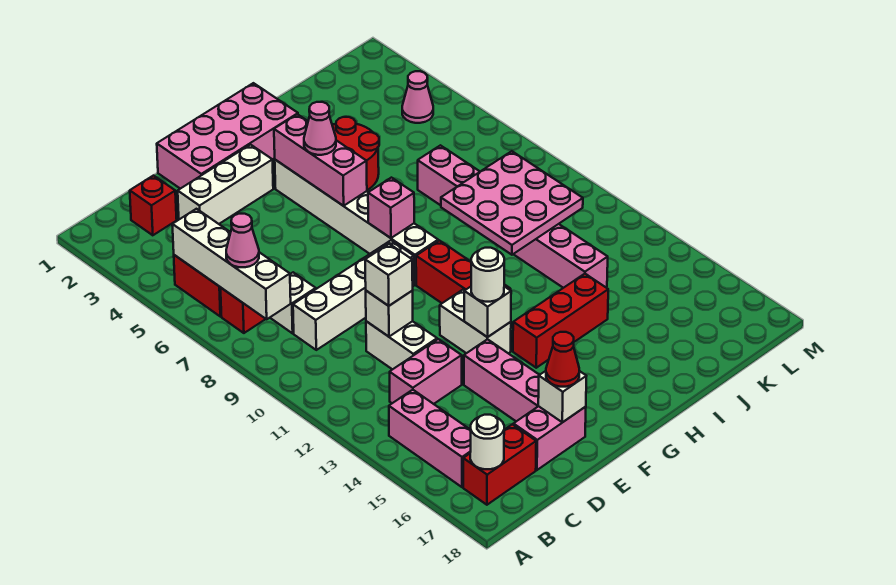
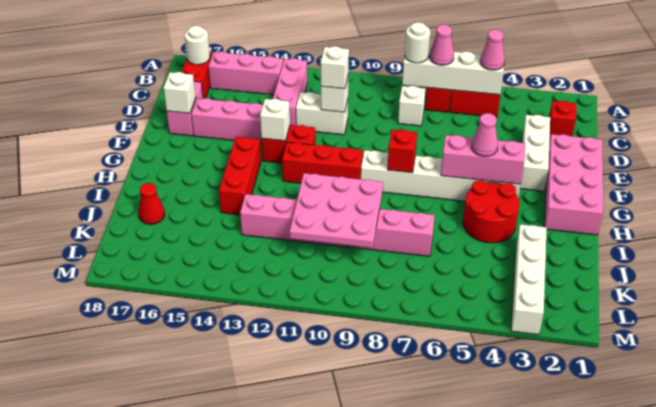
white 1x4 brick [293,240,414,350] -> white 1x4 brick moved to [511,224,547,335]
pink 1x2 brick [390,339,462,404] -> pink 1x3 brick [273,58,307,125]
red 1x1 cone [546,332,579,387] -> red 1x1 cone moved to [139,183,165,224]
white 1x2 brick [440,290,511,353] -> red 1x2 brick [261,125,316,163]
white 1x1 round brick [471,248,504,302] -> white 1x1 round brick moved to [405,22,430,63]
pink 1x1 brick [368,178,414,238] -> red 1x1 brick [388,130,417,173]
pink 1x1 cone [402,71,433,123] -> pink 1x1 cone moved to [480,30,505,70]

